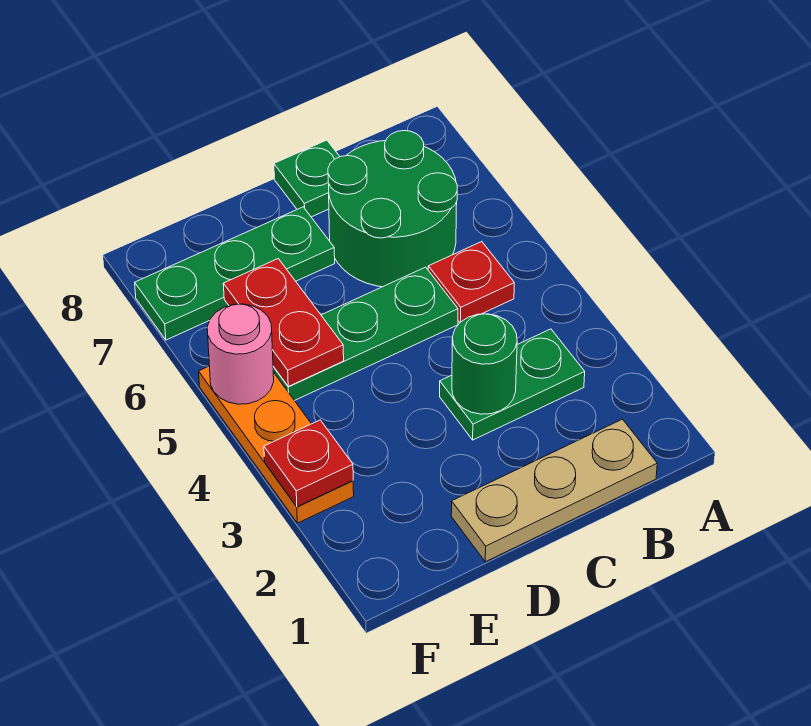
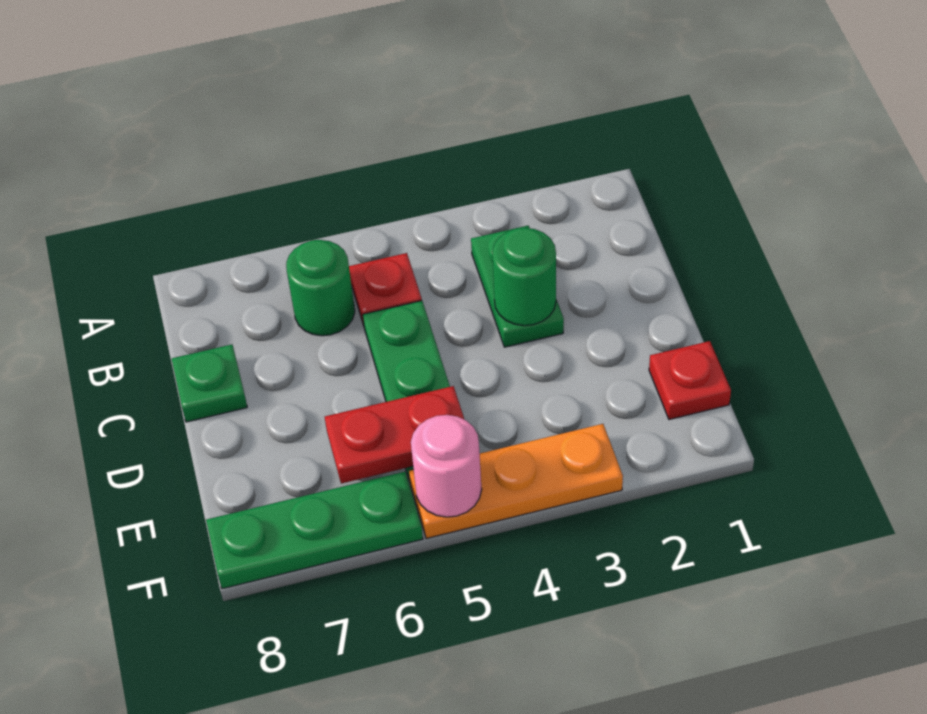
tan 1x3 plate [451,419,657,562] -> none
green 2x2 round brick [328,131,457,287] -> green 1x1 round brick [286,240,355,336]
green 1x3 plate [135,207,335,340] -> green 1x3 plate turned to [206,472,423,589]
red 1x1 plate [264,420,353,507] -> red 1x1 plate moved to [649,341,731,420]

